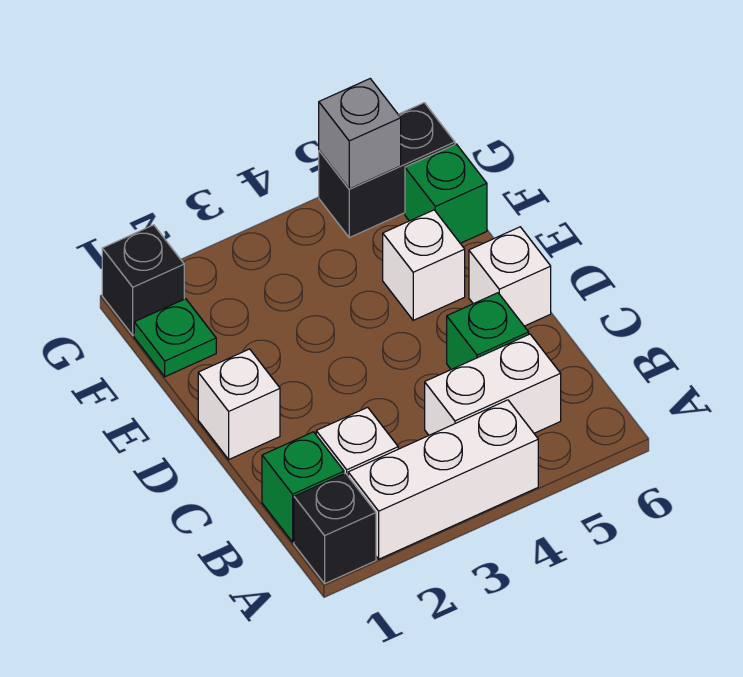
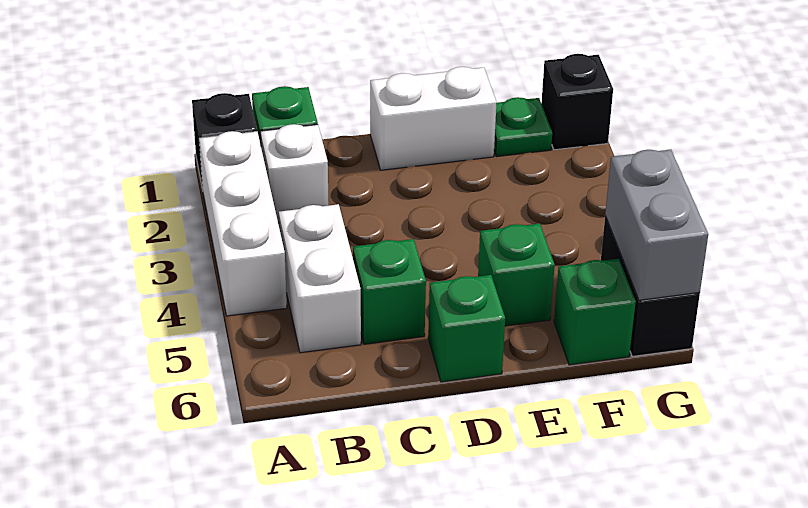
white 1x1 brick [198,349,280,459] -> white 1x2 brick [370,67,497,170]
white 1x1 brick [469,227,551,326] -> green 1x1 brick [428,275,505,382]
white 1x1 brick [383,210,465,320] -> green 1x1 brick [478,223,555,326]
grey 1x1 brick [319,79,401,189] -> grey 1x2 brick [605,150,708,300]

